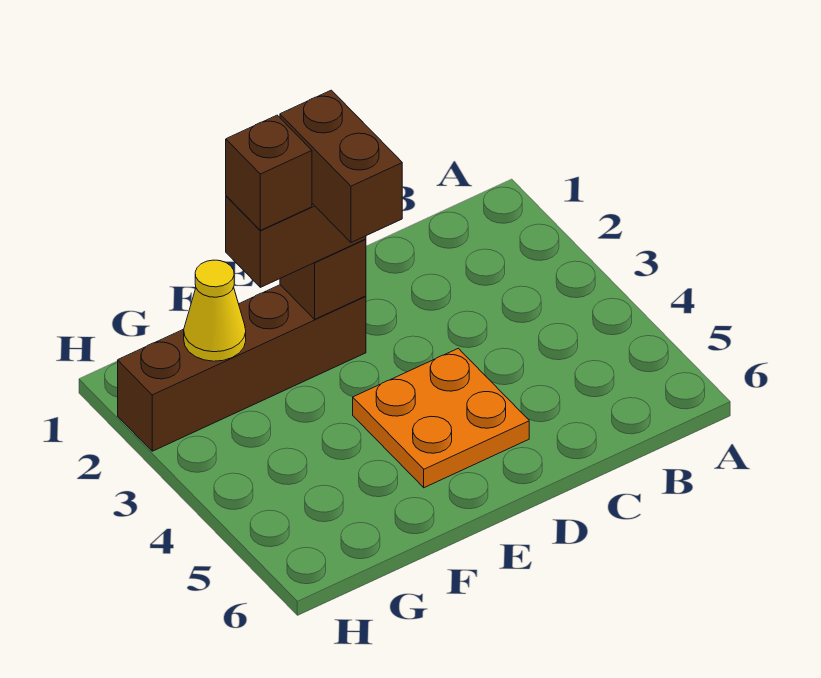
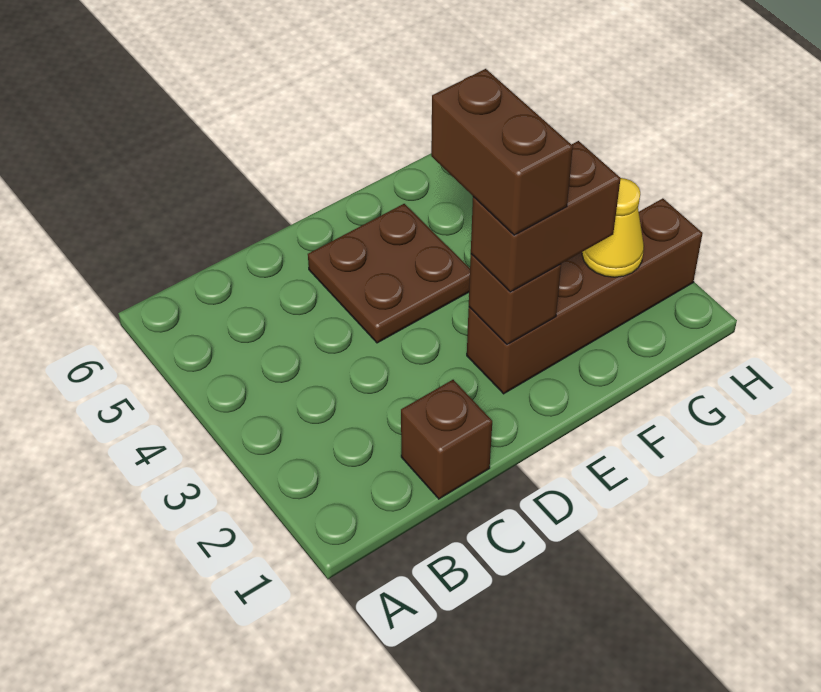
orange 2x2 plate [353,348,529,488] -> brown 2x2 plate [308,204,470,343]
brown 1x1 brick [226,115,312,230] -> brown 1x1 brick moved to [401,380,492,499]

